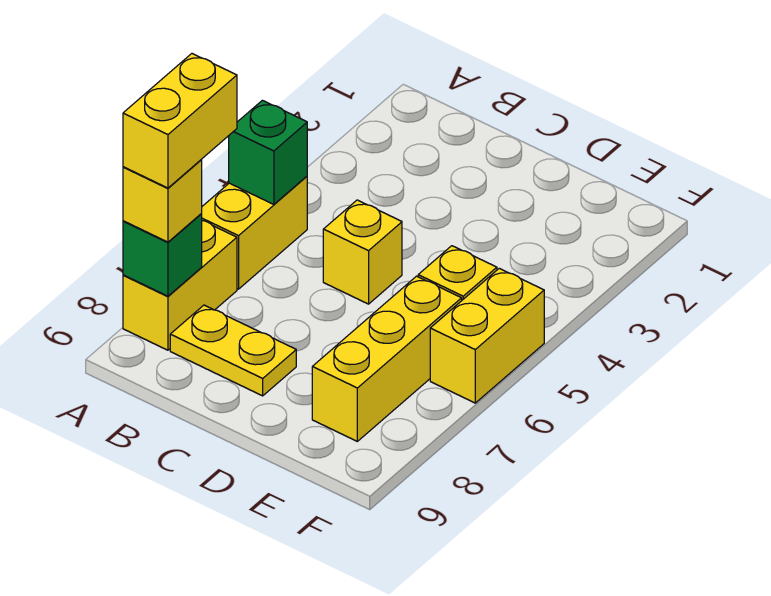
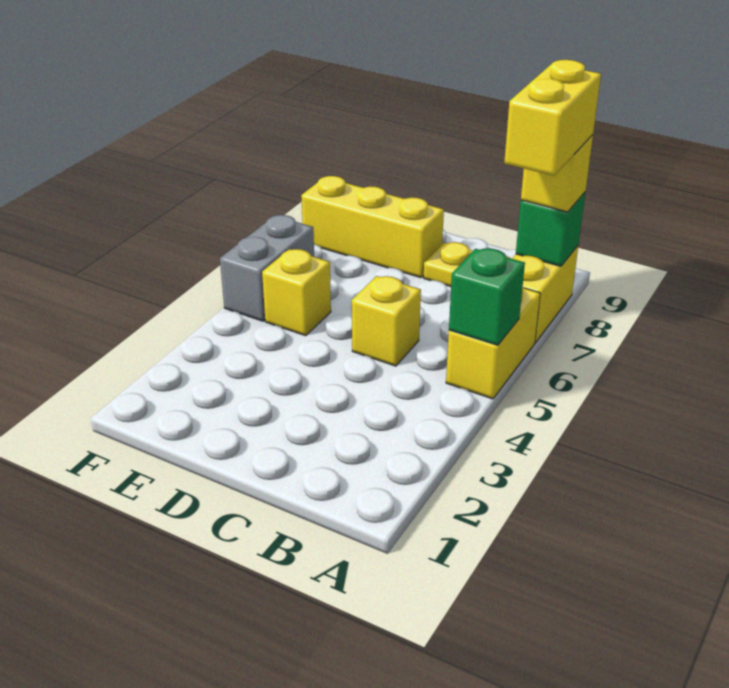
yellow 1x3 brick [312,276,462,441] -> yellow 1x3 brick turned to [301,176,444,278]
yellow 1x2 brick [430,268,544,403] -> grey 1x2 brick [220,215,314,321]

